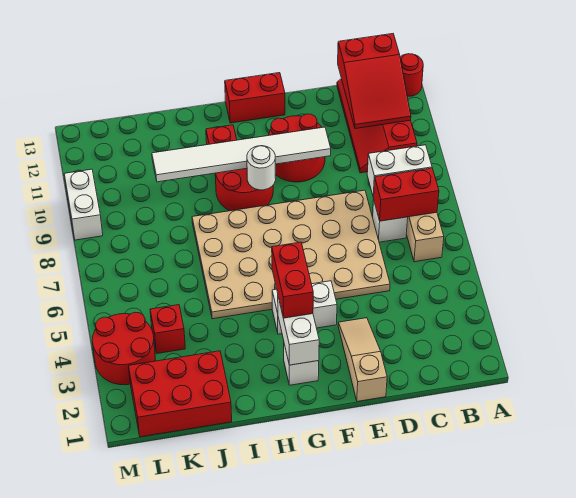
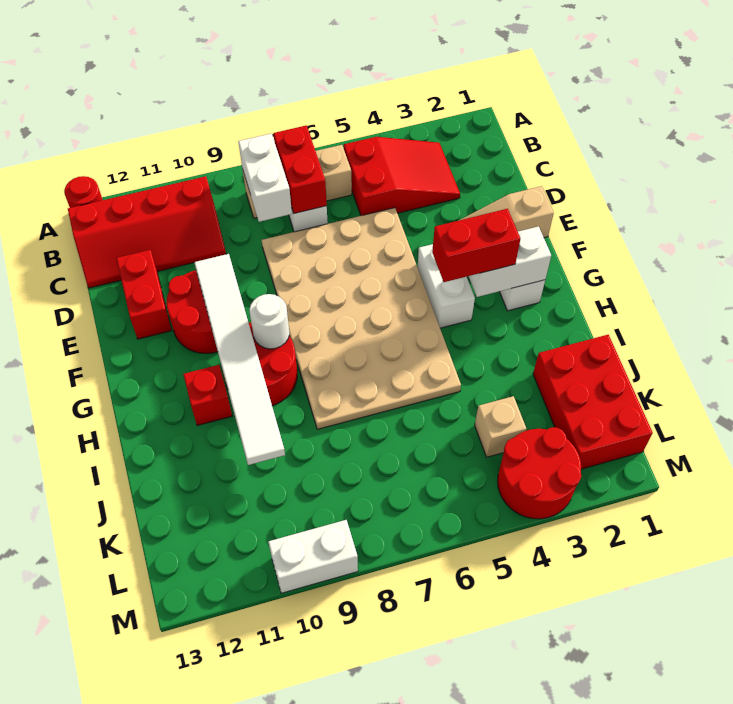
red 2x3 slope [338,34,411,129] -> red 2x3 slope moved to [344,137,460,216]
red 1x2 brick [225,73,285,123] -> red 1x2 brick moved to [116,250,172,339]
red 1x1 brick [150,305,185,353] -> tan 1x1 brick [475,396,526,457]

